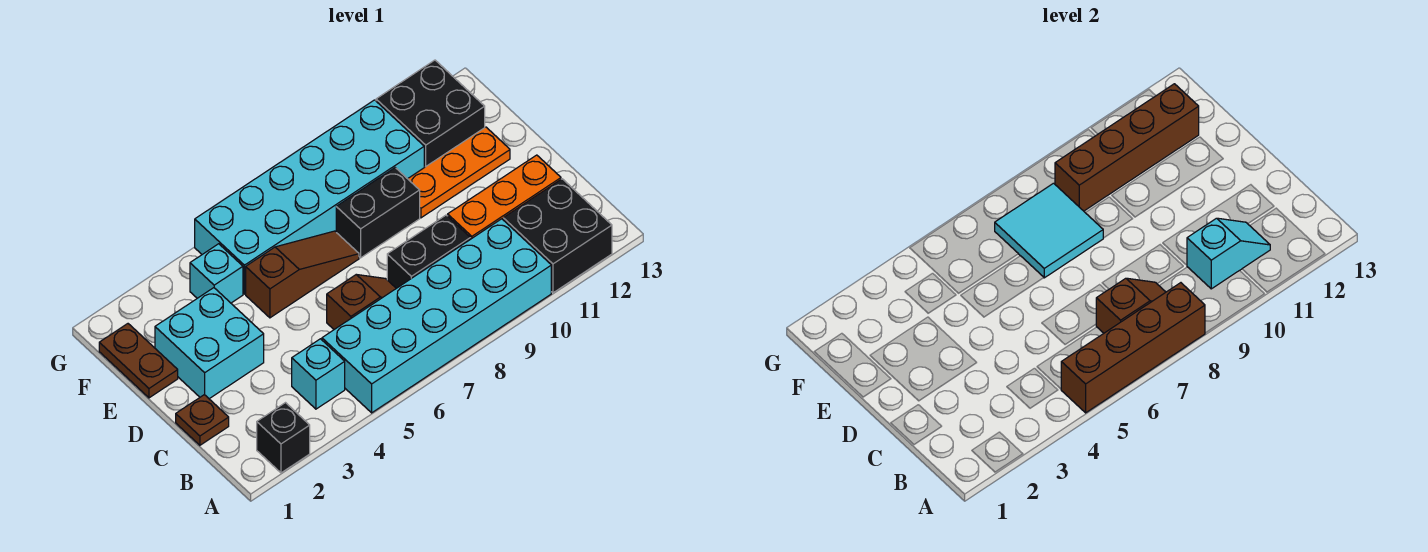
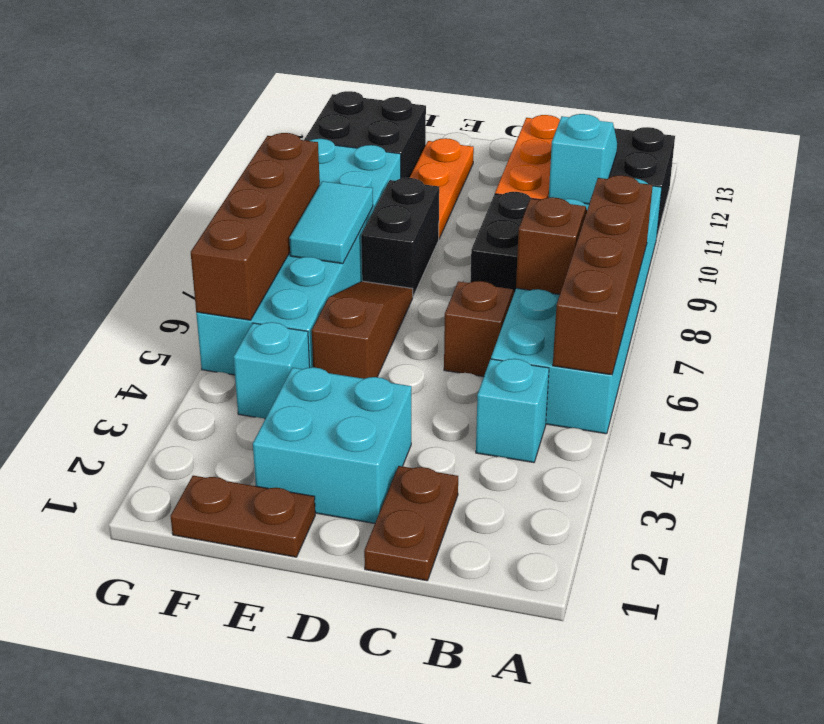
black 1x1 brick [257,403,310,473] -> none
brown 1x1 plate [176,395,229,445] -> brown 1x2 plate [364,466,458,581]
cyan 2x2 tile [995,183,1103,278] -> cyan 1x2 tile [289,181,373,264]
brown 1x4 brick [1055,84,1199,211] -> brown 1x4 brick moved to [191,133,320,320]

